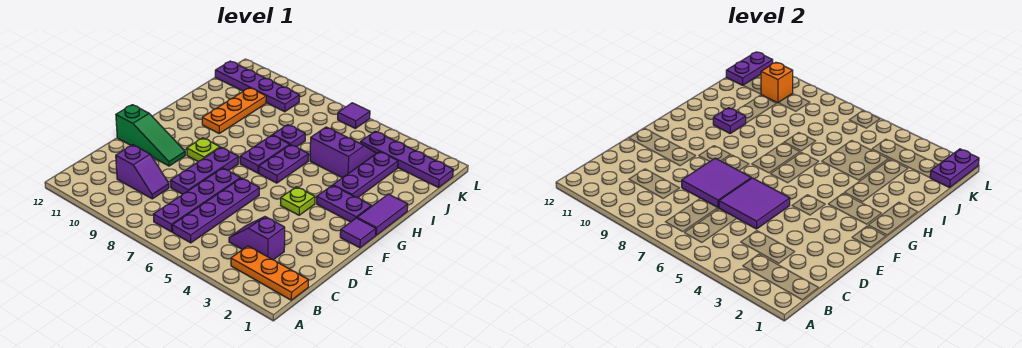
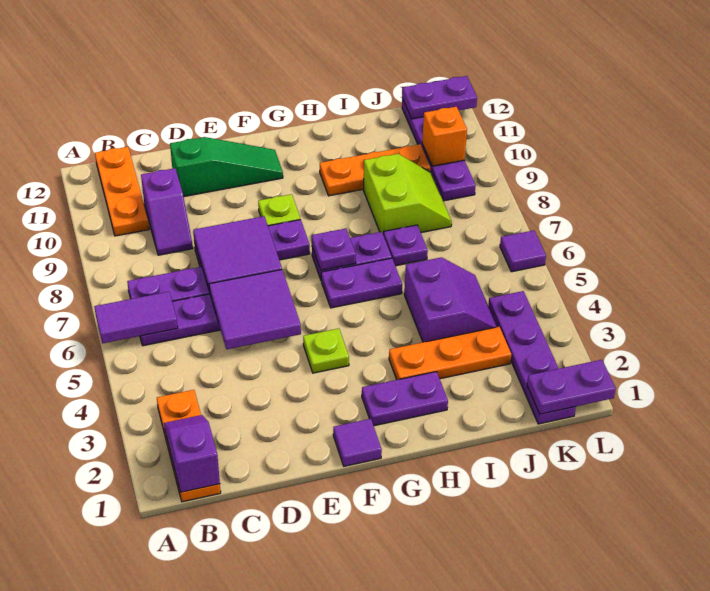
none -> orange 1x3 plate [95,147,149,236]
purple 1x2 slope [229,217,285,260] -> purple 1x2 slope moved to [164,415,220,492]
green 1x3 slope [116,105,185,166] -> green 1x3 slope turned to [170,137,283,197]
purple 1x2 tile [357,194,408,235] -> purple 1x2 tile moved to [94,292,178,343]
purple 1x2 plate [317,185,371,222] -> purple 1x2 plate turned to [362,372,448,426]
purple 1x3 plate [333,152,398,198] -> orange 1x3 plate [389,327,511,380]
purple 1x1 plate [713,108,746,133] -> purple 1x1 plate moved to [312,229,356,270]
none -> lime 2x2 slope [363,154,452,235]

